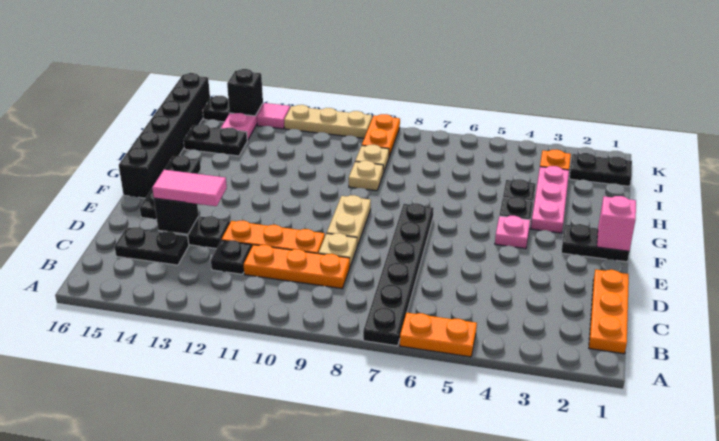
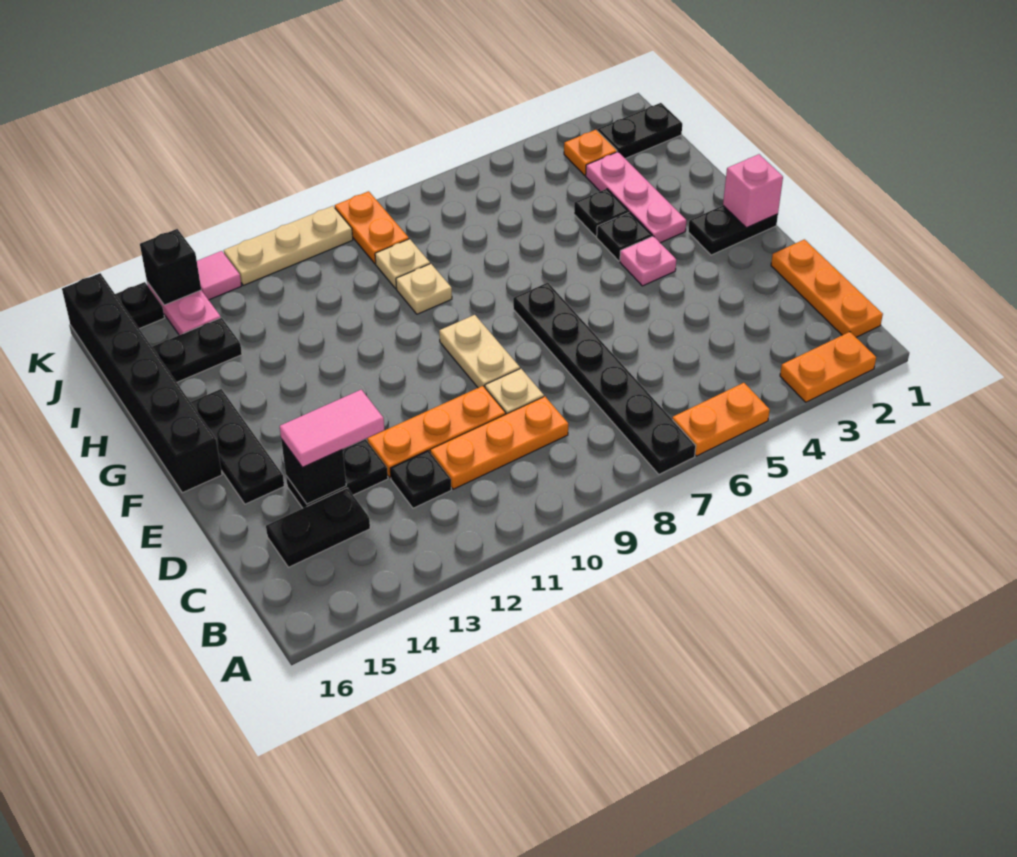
none -> orange 1x2 plate [780,332,876,402]

